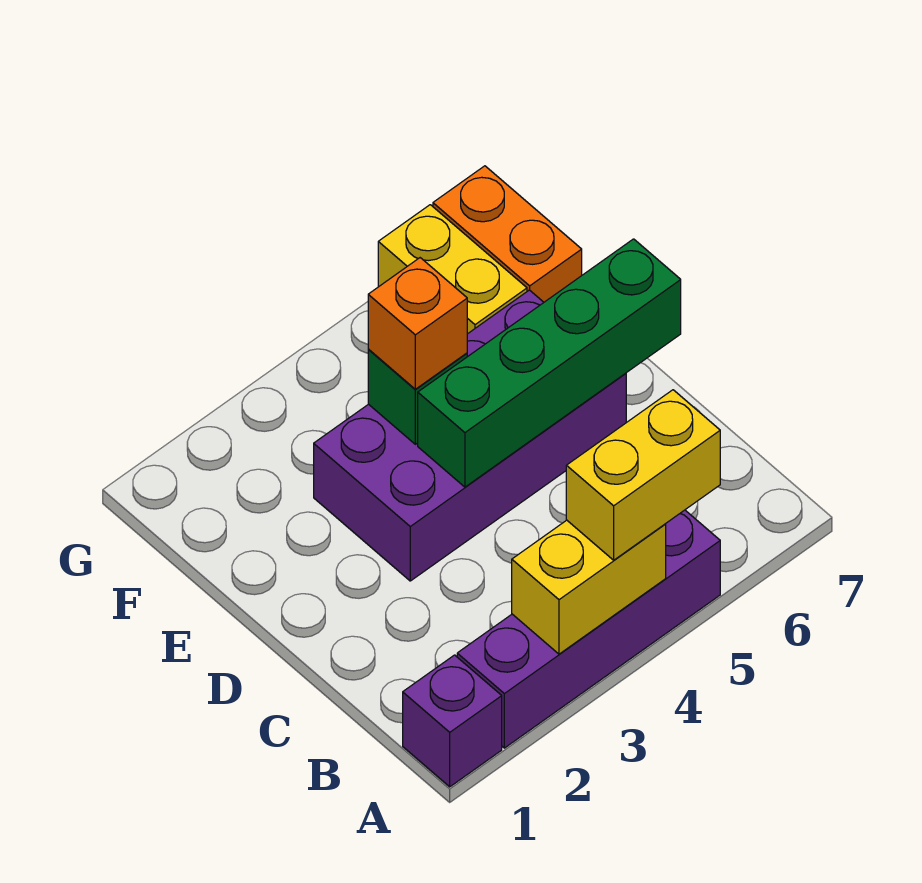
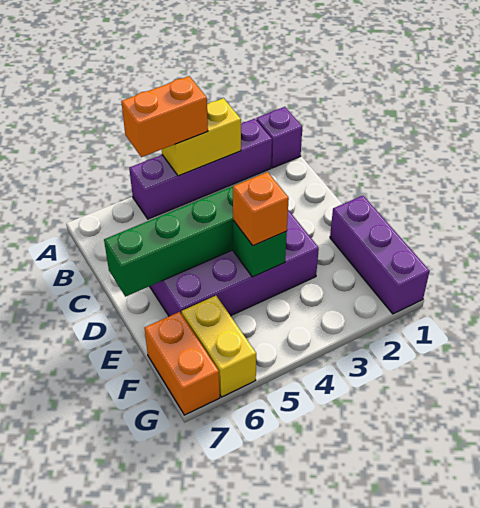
yellow 1x2 brick [566,390,720,560] -> orange 1x2 brick [121,76,208,157]
none -> purple 1x3 brick [330,196,430,314]

